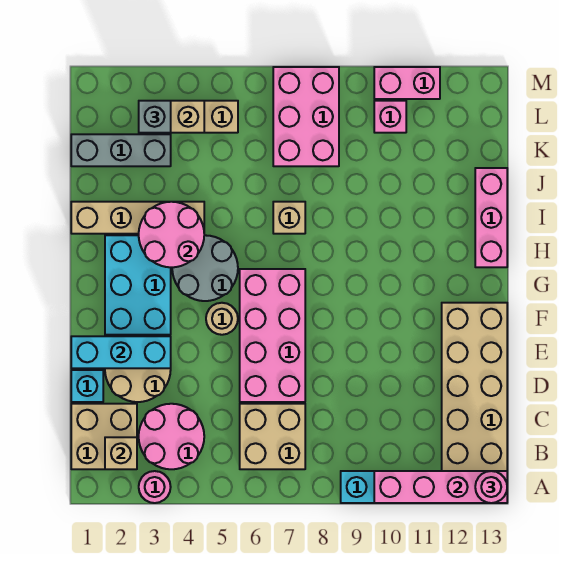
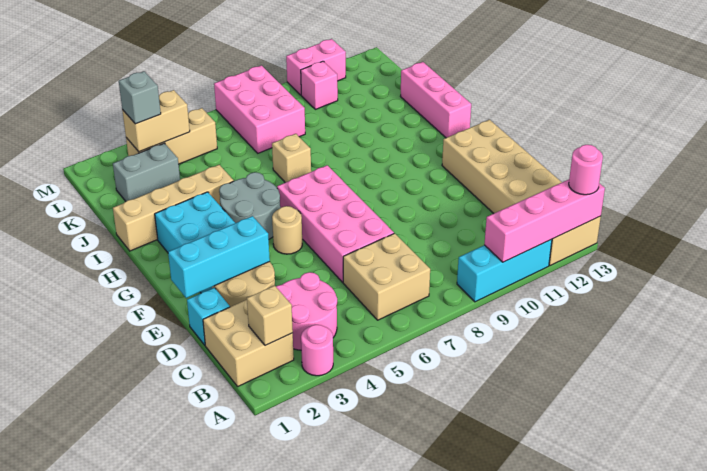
pink 2x2 round brick [139,202,204,267] -> none
grey 1x3 brick [71,134,171,166] -> grey 1x2 brick [113,143,180,201]

